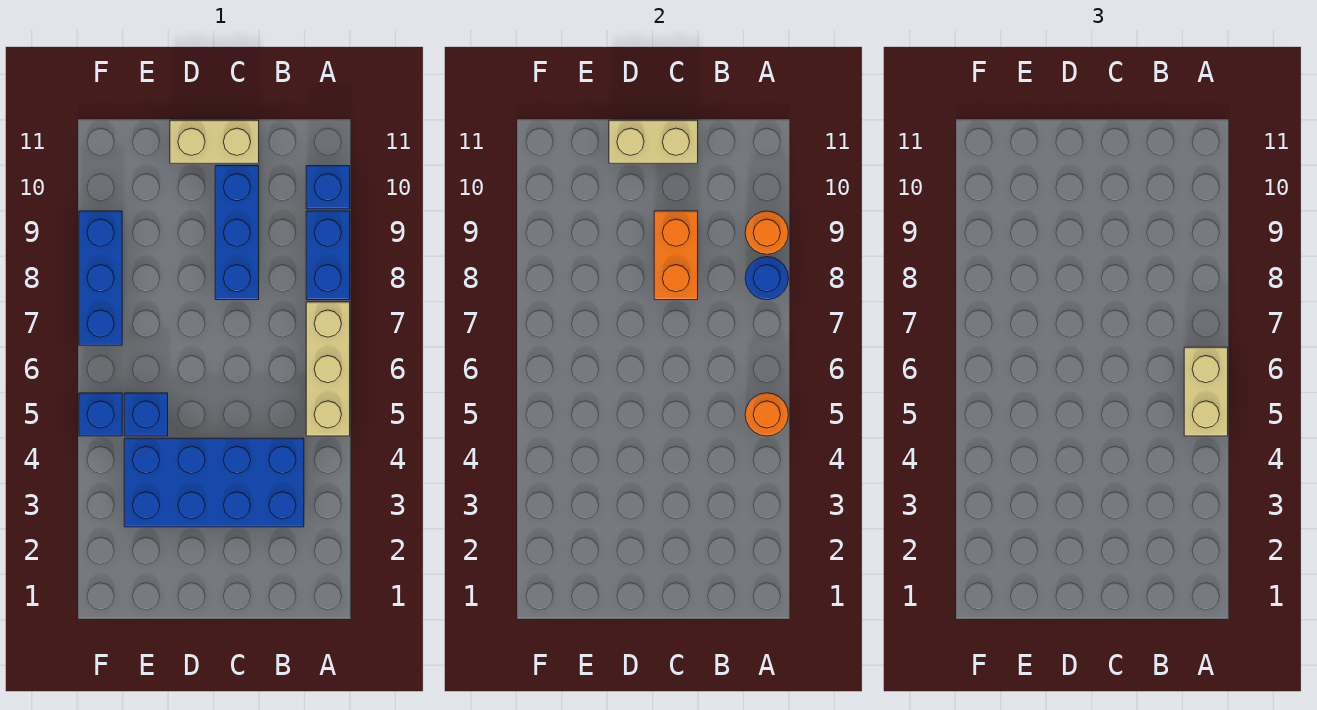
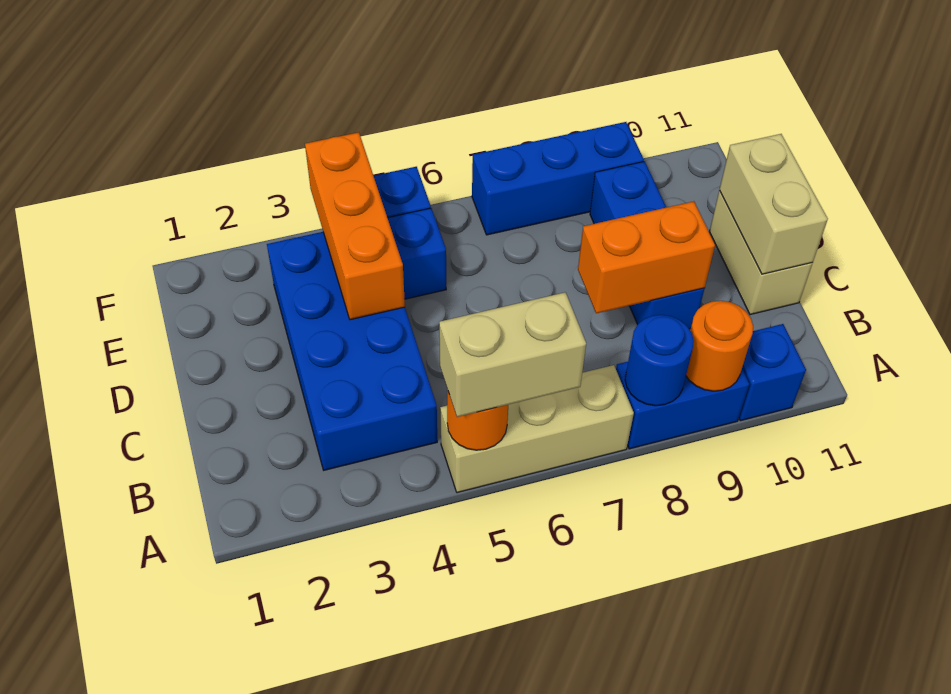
blue 1x3 brick [215,166,259,300] -> blue 1x3 brick turned to [590,161,704,329]
none -> orange 1x3 brick [305,132,405,320]

